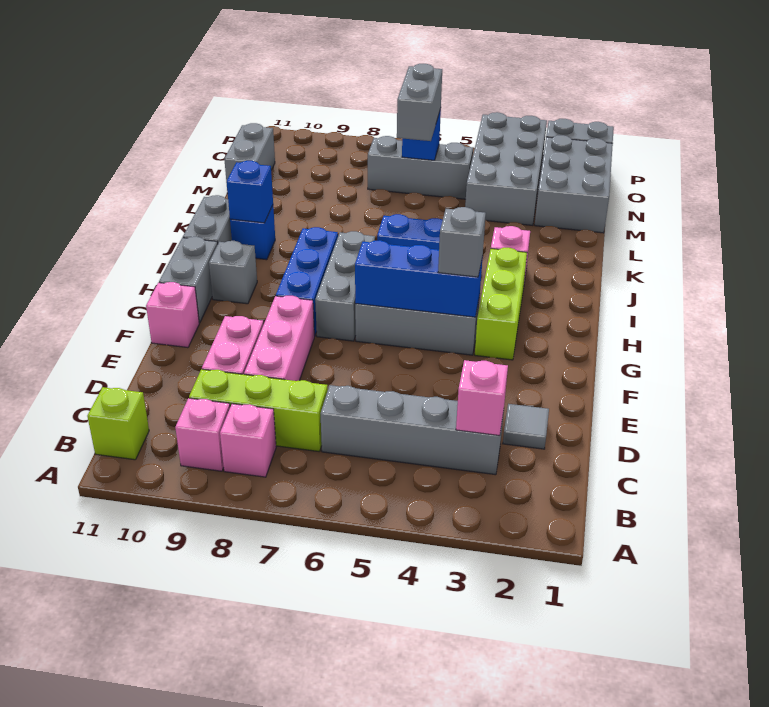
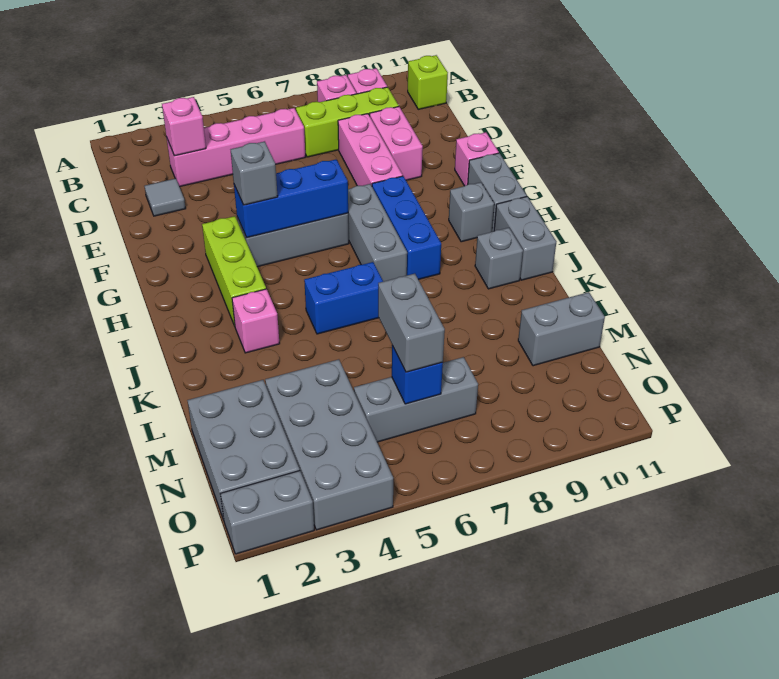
grey 1x4 brick [321,385,504,475] -> pink 1x4 brick [166,108,305,187]
blue 1x1 brick [230,205,275,260] -> grey 1x1 brick [475,228,523,289]
blue 1x1 brick [227,161,273,223] -> none
grey 1x2 brick [224,123,275,193] -> grey 1x2 brick turned to [518,292,605,366]

